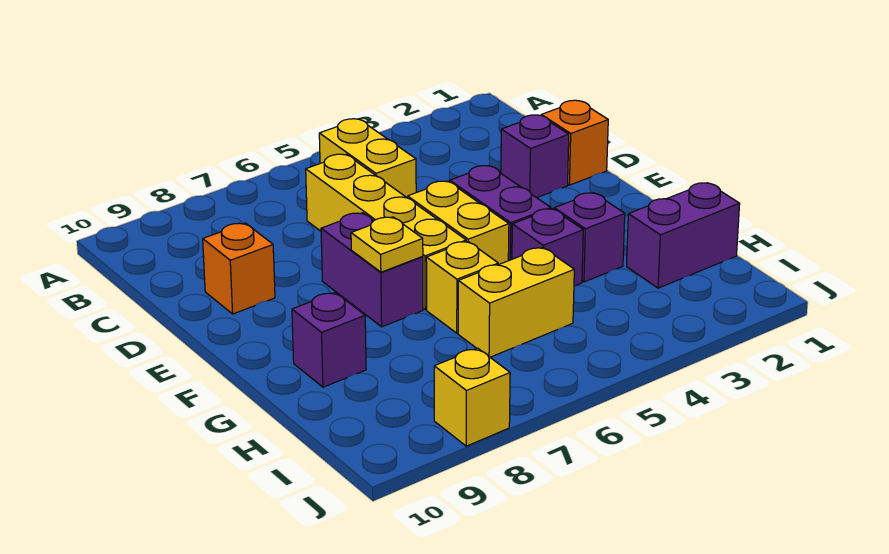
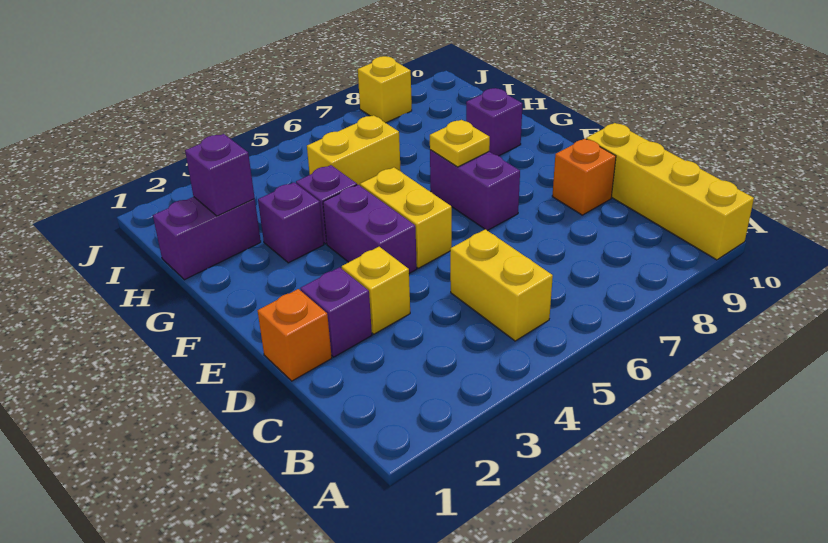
yellow 1x4 brick [306,154,466,309] -> yellow 1x4 brick moved to [586,123,754,260]
yellow 1x1 brick [426,241,498,333] -> yellow 1x1 brick moved to [342,247,410,334]
none -> purple 1x1 brick [185,134,255,216]

